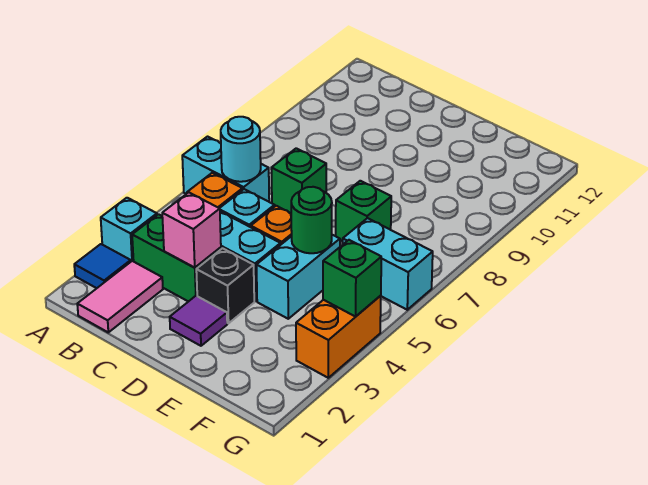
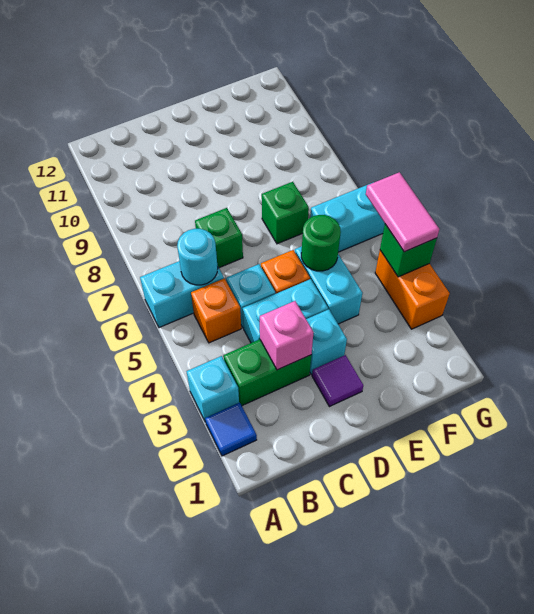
pink 1x2 tile [77,261,163,332] -> pink 1x2 tile moved to [366,172,439,252]
black 1x1 brick [196,248,254,323] -> cyan 1x1 brick [306,309,347,374]

